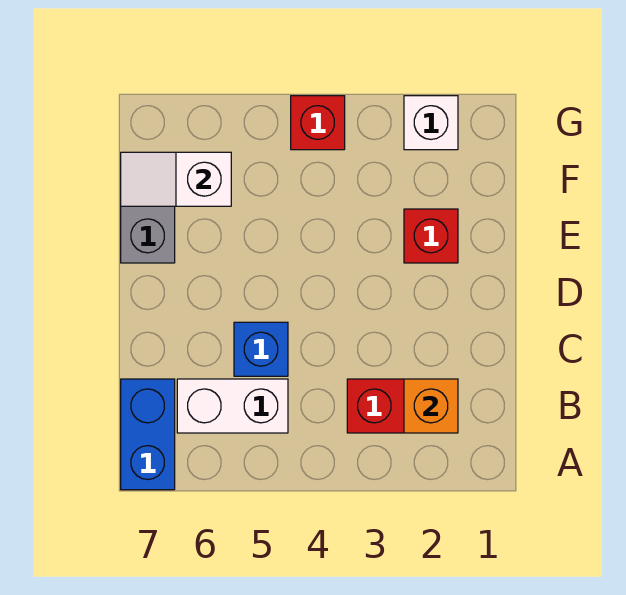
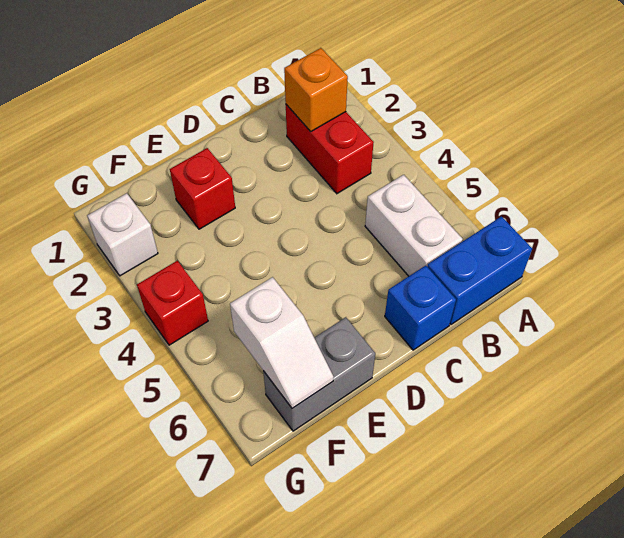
blue 1x1 brick [234,322,288,376] -> blue 1x1 brick moved to [385,266,456,350]

